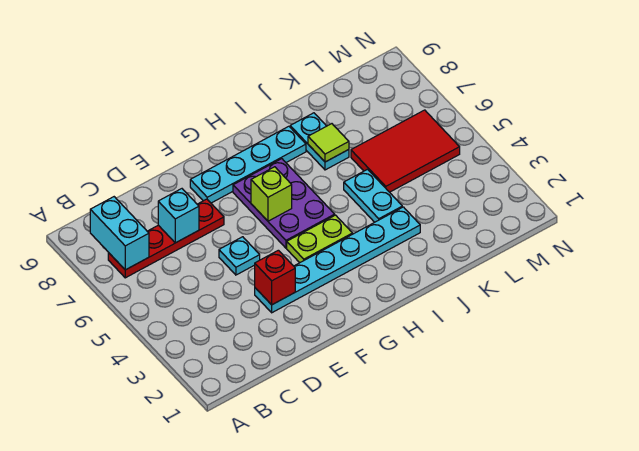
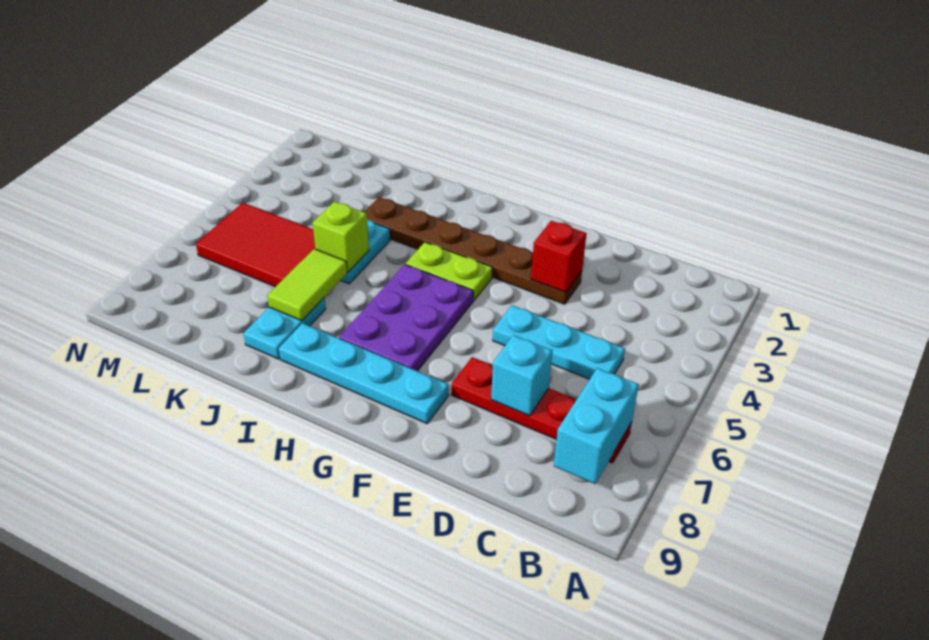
cyan 1x6 plate [255,207,420,313] -> brown 1x6 plate [365,197,582,304]
cyan 1x1 plate [219,237,260,275] -> cyan 1x3 plate [493,305,625,379]
lime 1x1 brick [251,167,292,221] -> lime 1x1 brick moved to [313,202,369,272]
lime 1x1 tile [308,124,349,162] -> lime 1x2 tile [267,249,347,321]

